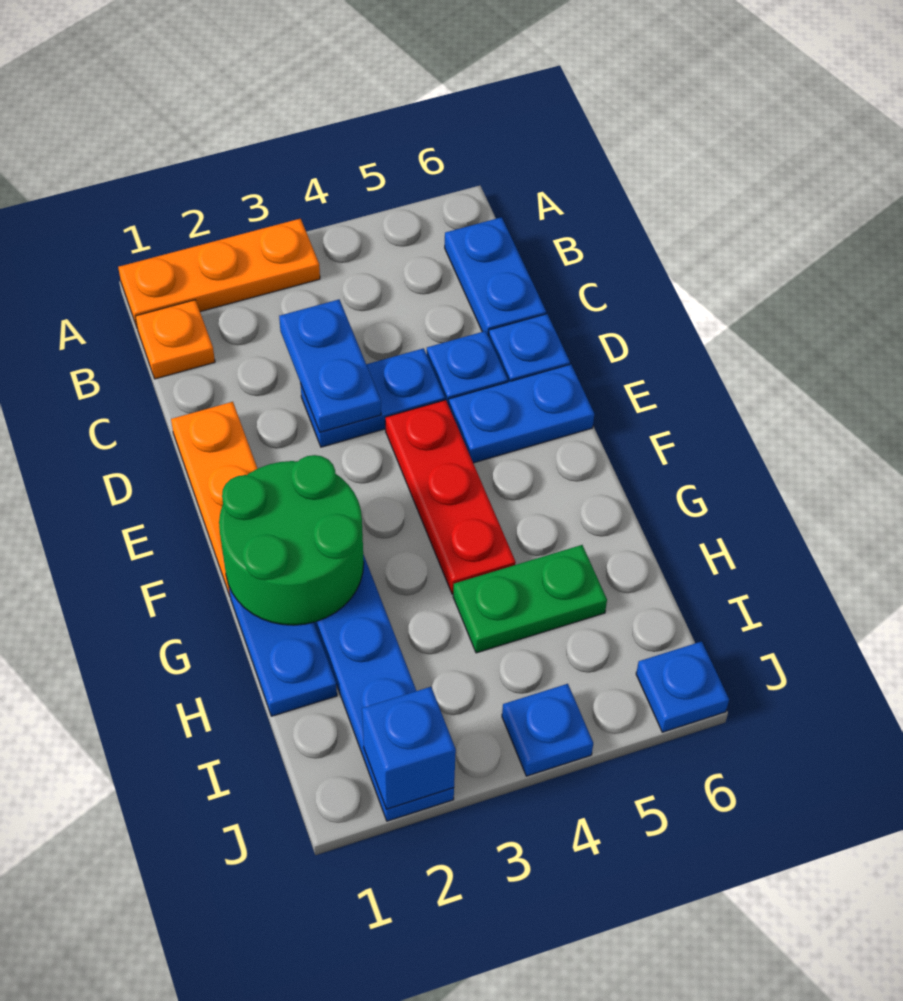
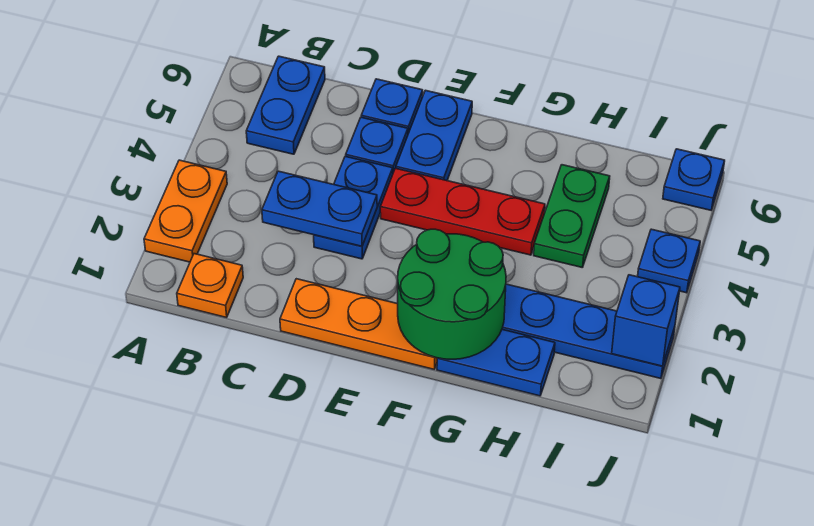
orange 1x3 plate [118,219,320,327] -> orange 1x2 plate [144,160,227,262]
blue 1x2 plate [445,217,546,336] -> blue 1x2 plate turned to [246,56,325,154]

